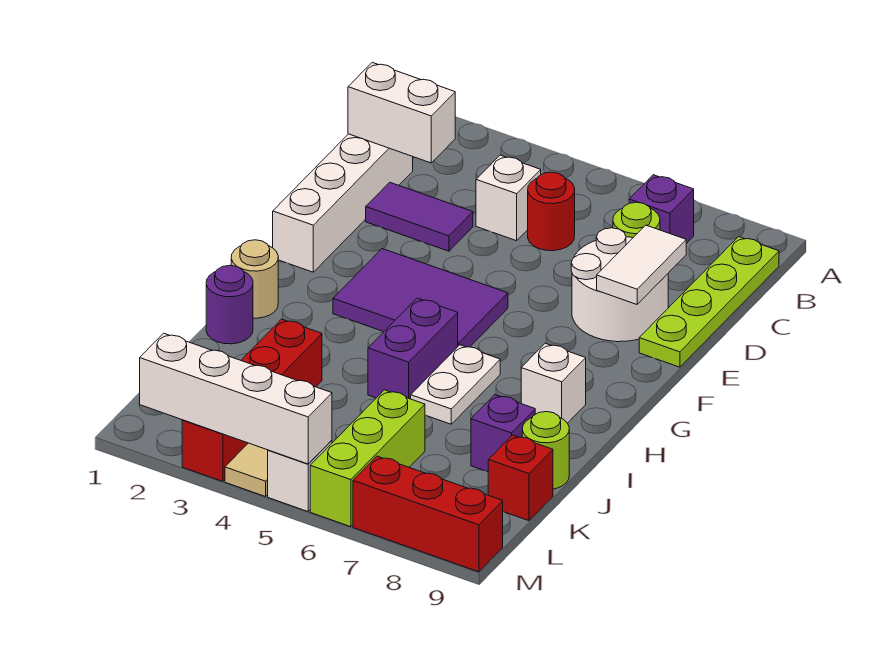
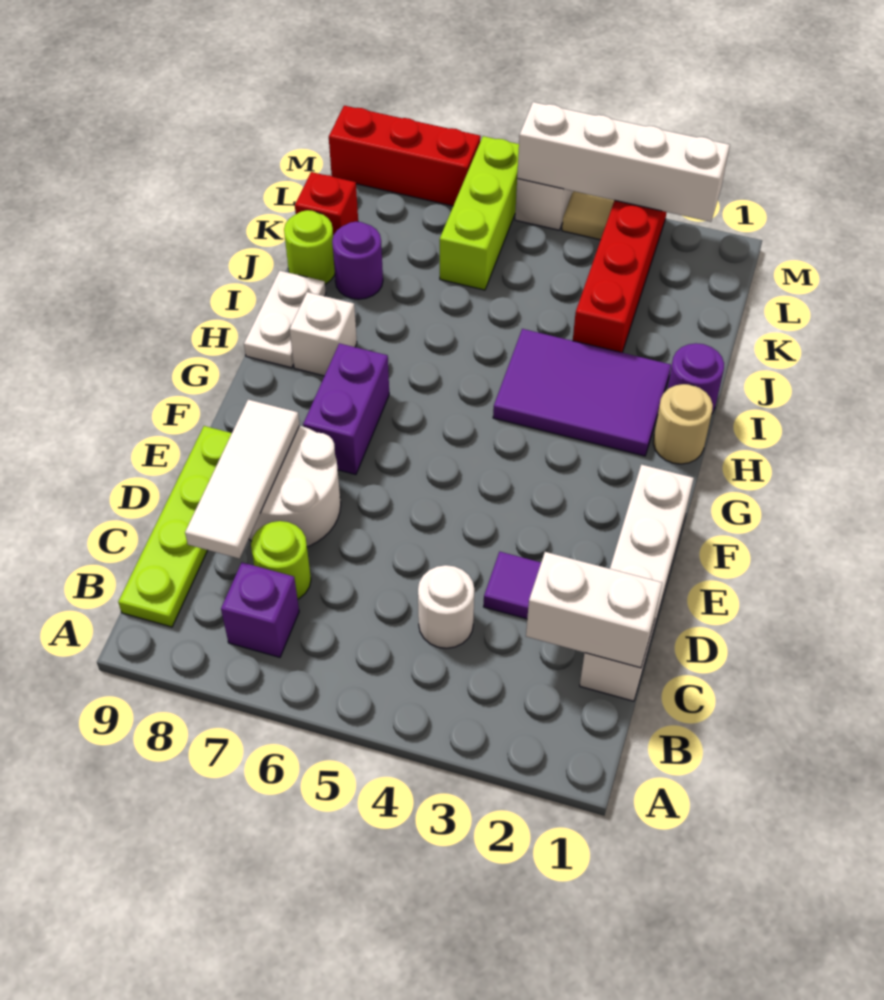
white 1x1 brick [476,155,541,241] -> white 1x1 round brick [418,565,474,648]
red 1x1 round brick [528,172,575,251] -> none
white 1x2 tile [597,225,686,304] -> white 1x3 tile [185,400,300,559]
purple 2x3 tile [333,249,508,347] -> purple 2x3 tile moved to [493,329,671,456]
purple 1x2 brick [368,298,458,399] -> purple 1x2 brick moved to [303,343,389,475]
white 1x2 plate [411,345,500,424] -> white 1x2 plate moved to [244,271,326,368]
purple 1x1 brick [471,395,535,472] -> purple 1x1 round brick [332,222,383,299]

